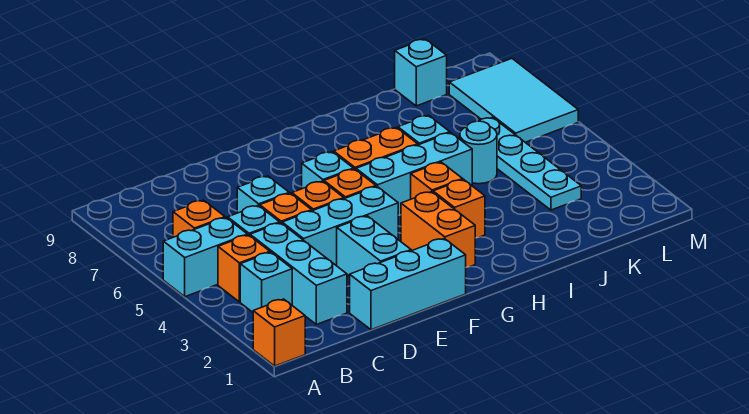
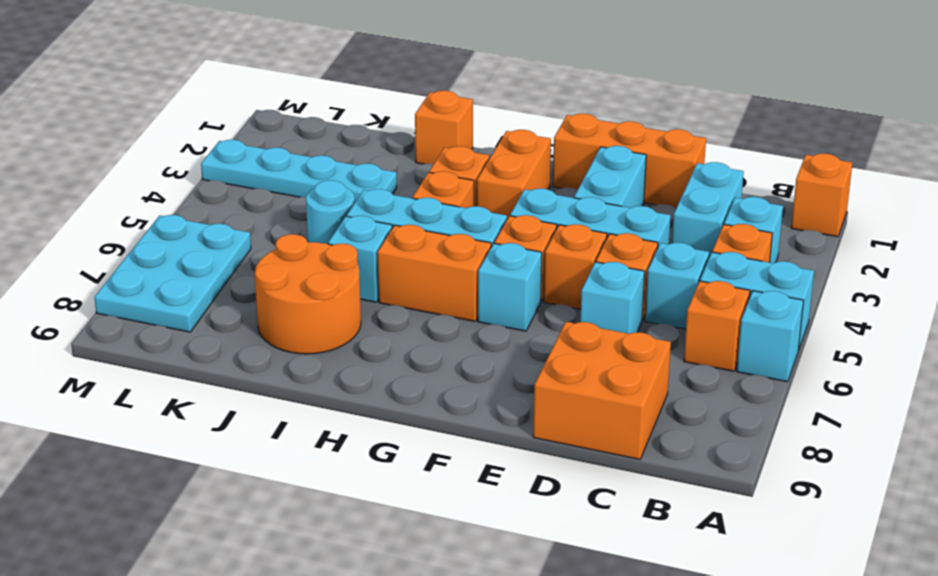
cyan 1x3 brick [250,223,347,324] -> cyan 1x2 brick [672,162,744,258]
none -> orange 2x2 brick [533,322,671,459]
cyan 1x3 brick [350,238,466,330] -> orange 1x3 brick [553,114,706,208]
none -> orange 1x1 brick [415,91,473,164]
none -> orange 2x2 round brick [255,234,361,354]
cyan 1x4 plate [479,117,581,210] -> cyan 1x4 plate turned to [201,140,397,202]
cyan 1x1 brick [395,39,447,106] -> cyan 1x1 brick moved to [737,291,804,382]
cyan 2x3 tile [449,59,578,142] -> cyan 2x3 plate [94,215,251,332]

